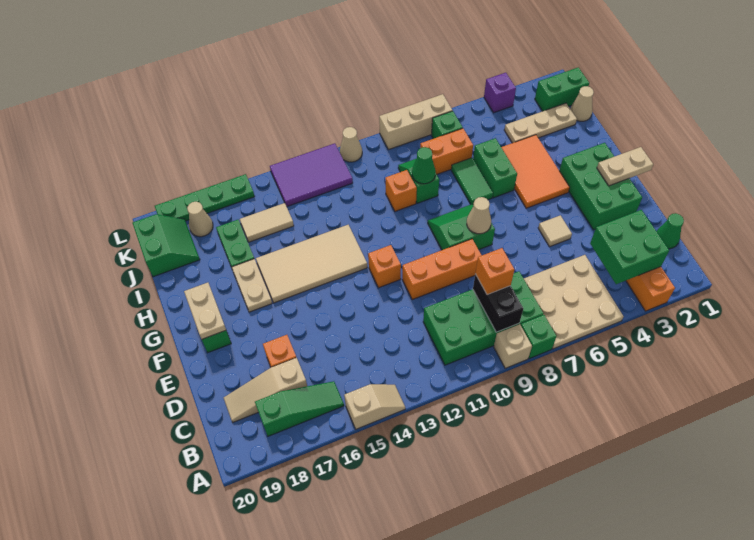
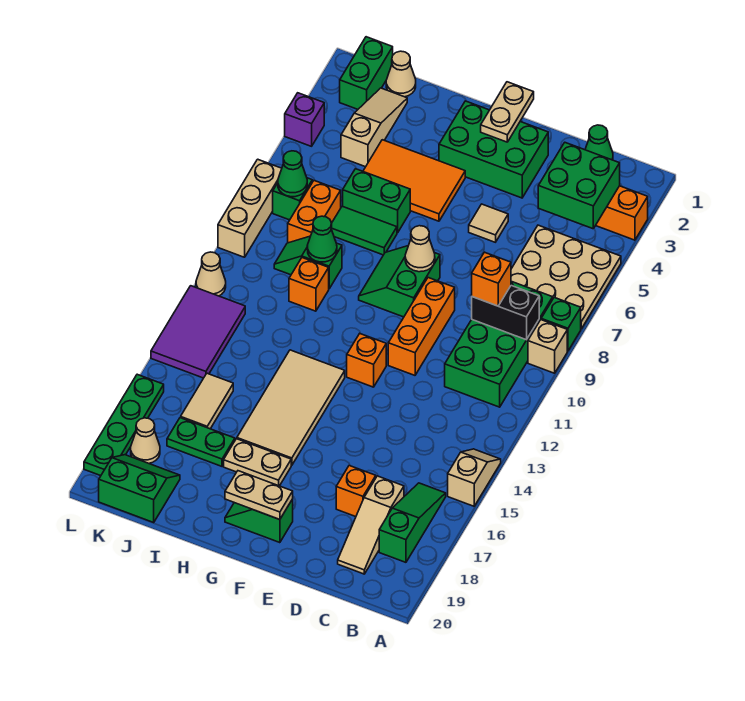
tan 1x3 plate [504,103,577,143] -> tan 1x3 slope [341,88,407,167]
none -> green 1x1 cone [278,151,307,197]

